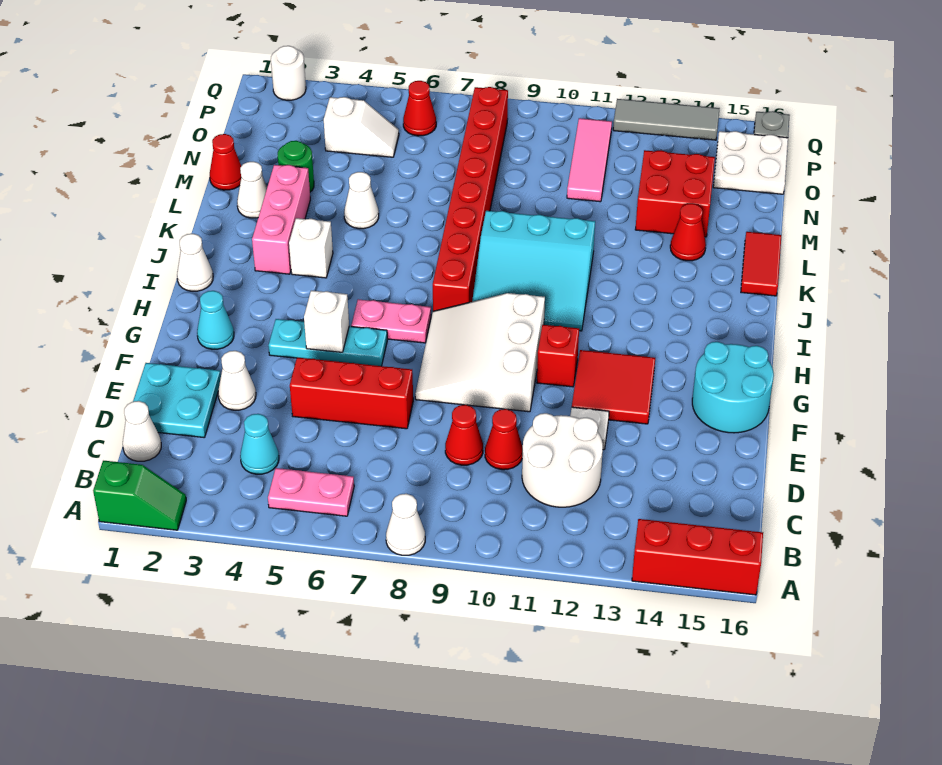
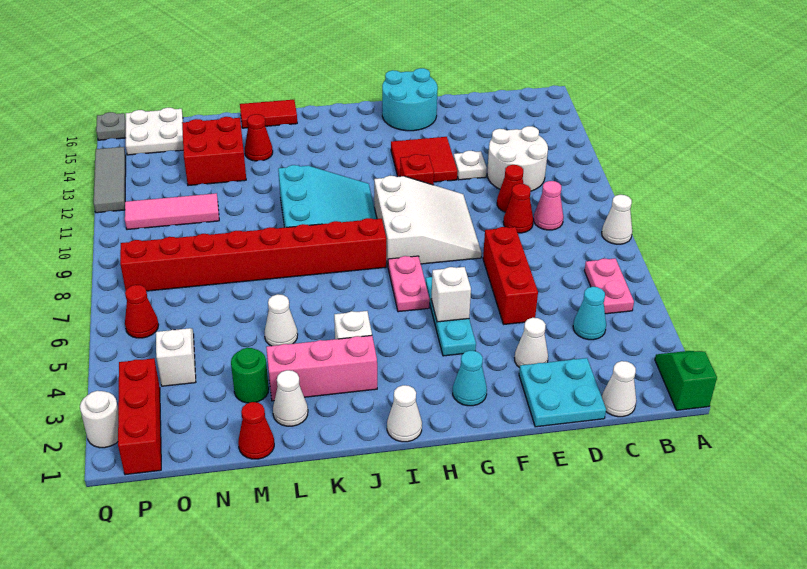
red 1x3 brick [632,519,763,595] -> red 1x3 brick moved to [118,358,161,475]
none -> pink 1x1 cone [534,181,564,230]
white 3x3 slope [415,293,545,412] -> white 3x3 slope turned to [374,176,482,265]

